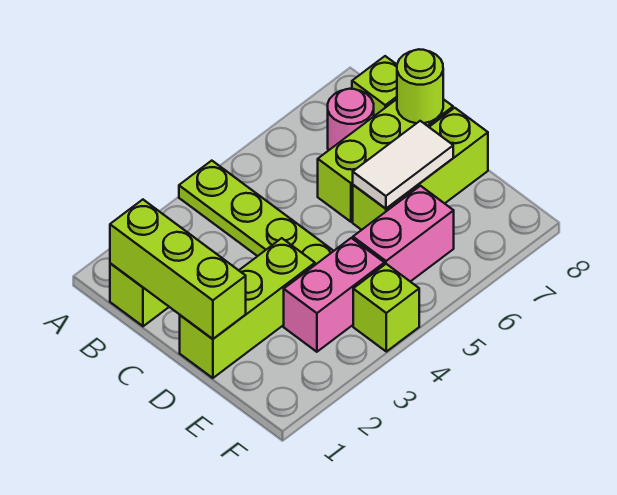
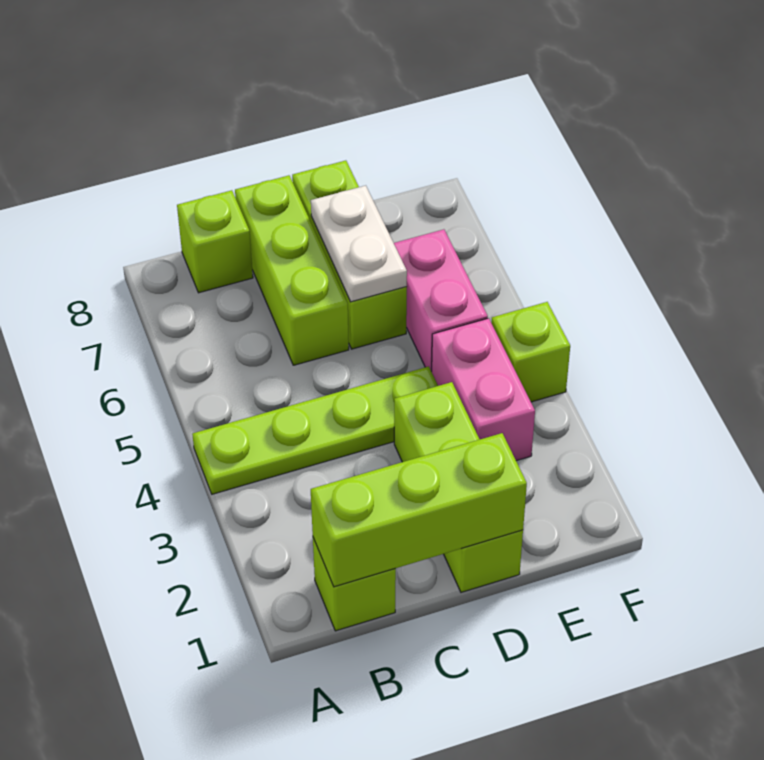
pink 1x1 round brick [328,89,374,150] -> none
lime 1x1 round brick [397,49,443,123] -> none
white 1x2 tile [353,121,453,209] -> white 1x2 plate [311,186,407,302]

